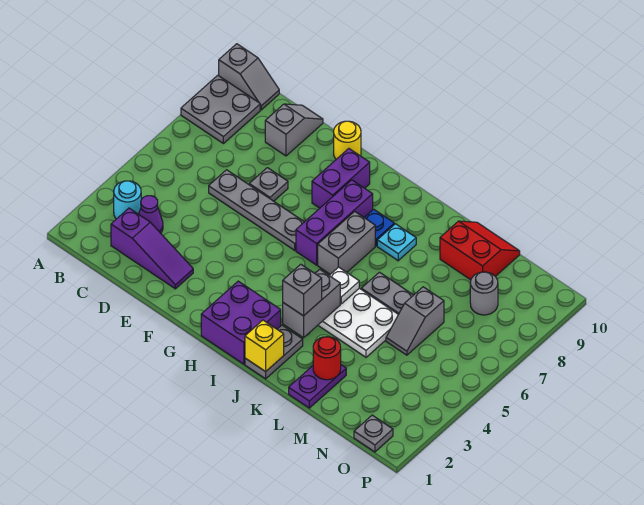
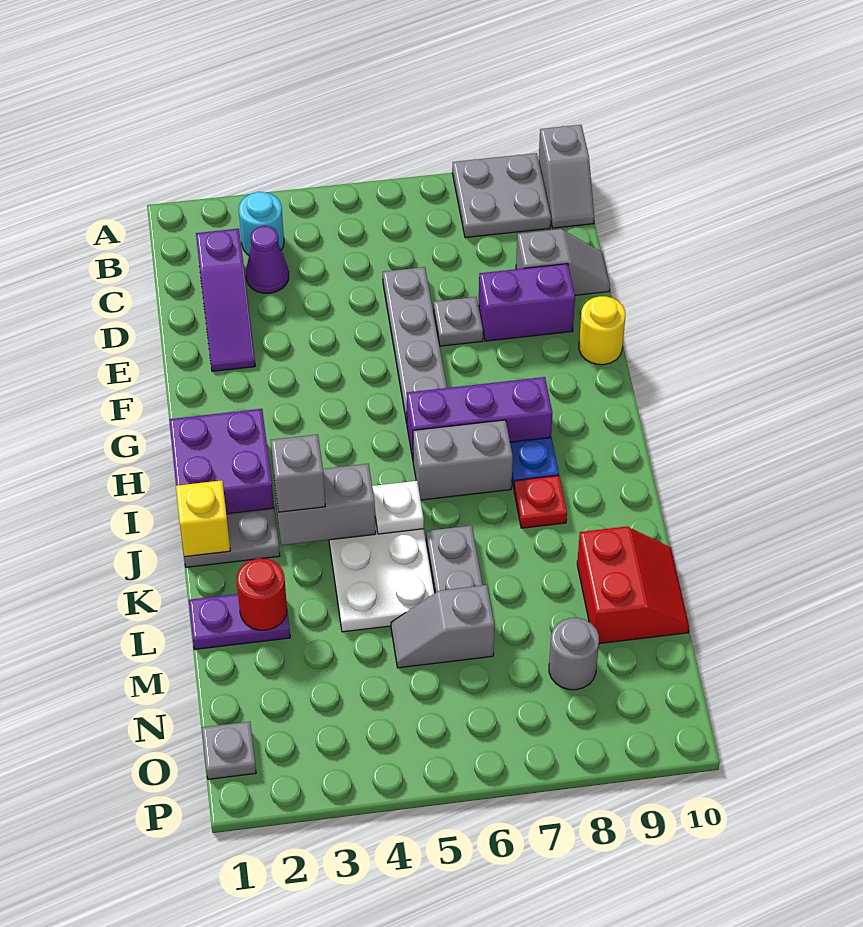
purple 1x2 brick [312,149,370,208] -> purple 1x2 brick moved to [478,264,575,341]
cyan 1x1 plate [377,224,416,261] -> red 1x1 plate [514,475,567,528]

